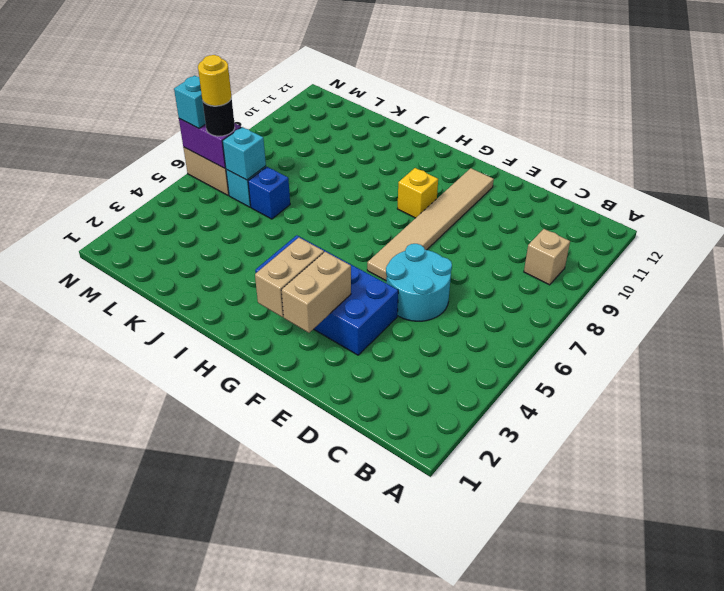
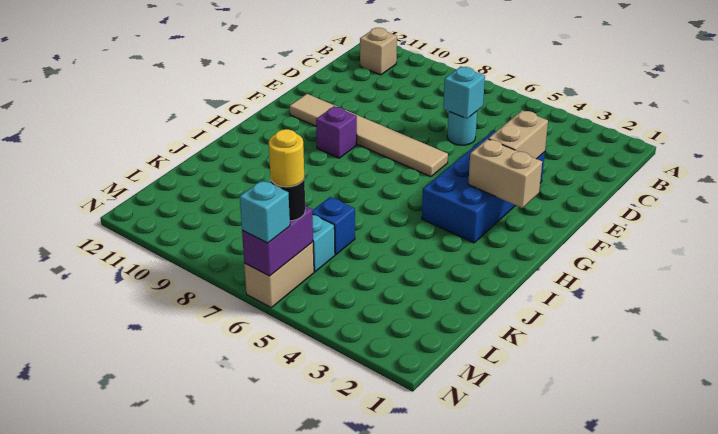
tan 1x1 brick [524,229,570,285] -> tan 1x1 brick moved to [360,28,397,75]
cyan 2x2 round brick [386,244,452,321] -> cyan 1x1 round brick [447,111,477,145]
tan 1x2 brick [282,252,351,333] -> tan 1x2 brick turned to [488,110,548,159]
yellow 1x1 brick [397,168,438,218] -> purple 1x1 brick [316,106,357,158]
cyan 1x1 brick [222,127,266,180] -> cyan 1x1 brick moved to [443,67,485,119]

